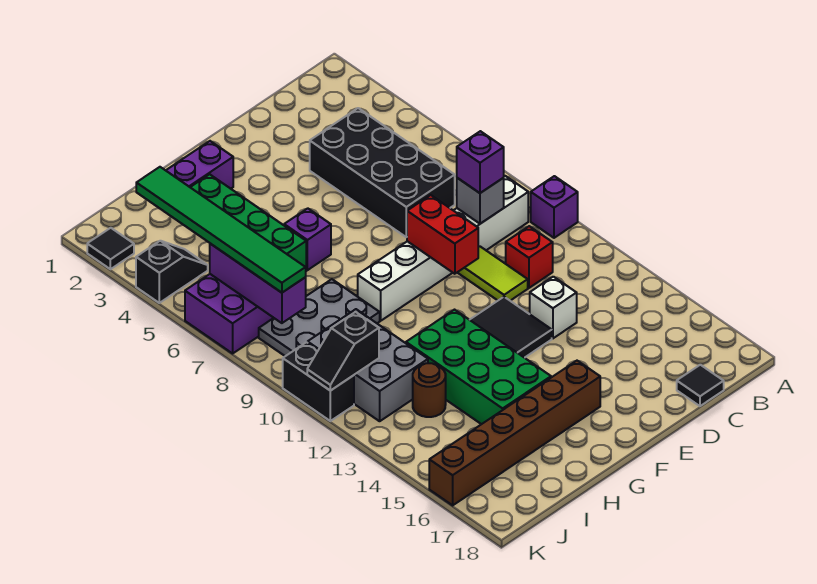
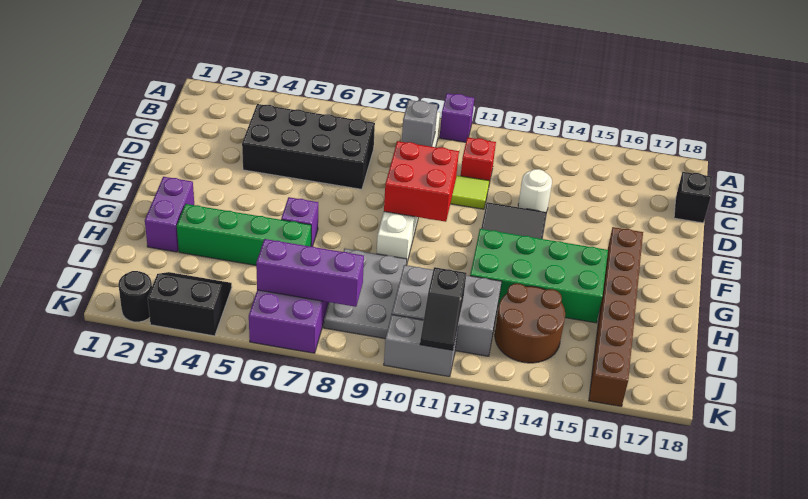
purple 1x1 brick [457,131,504,193] -> none
black 1x1 tile [677,365,724,406] -> black 1x1 brick [674,172,712,223]
white 1x1 brick [530,277,577,338] -> white 1x1 round brick [518,169,552,212]
red 1x2 brick [407,195,478,274] -> red 2x2 brick [384,141,459,222]
brown 1x1 round brick [413,363,446,417] -> brown 2x2 round brick [495,284,565,363]
green 1x6 tile [136,167,306,293] -> none
black 1x2 slope [136,241,208,303] -> black 2x2 slope [148,272,232,336]
black 1x1 tile [87,228,134,269] -> black 1x1 round brick [118,271,152,322]
black 1x2 brick [283,342,354,421] -> grey 1x2 brick [384,314,458,377]

